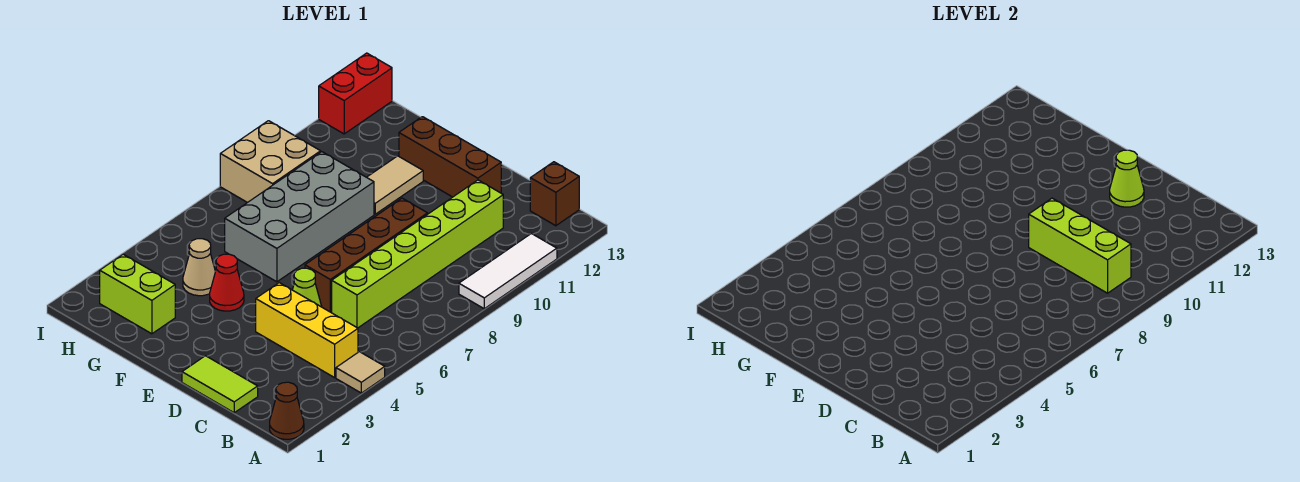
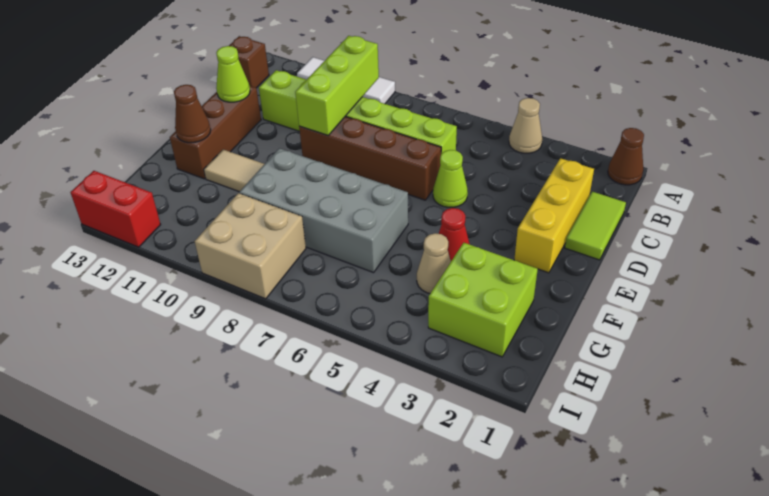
tan 1x1 tile [336,352,385,393] -> tan 1x1 cone [509,98,542,153]
yellow 1x3 brick [256,283,358,378] -> yellow 1x3 brick moved to [514,158,594,273]
none -> brown 1x1 cone [174,85,211,143]
lime 1x2 brick [100,254,175,334] -> lime 2x2 brick [428,243,538,357]

